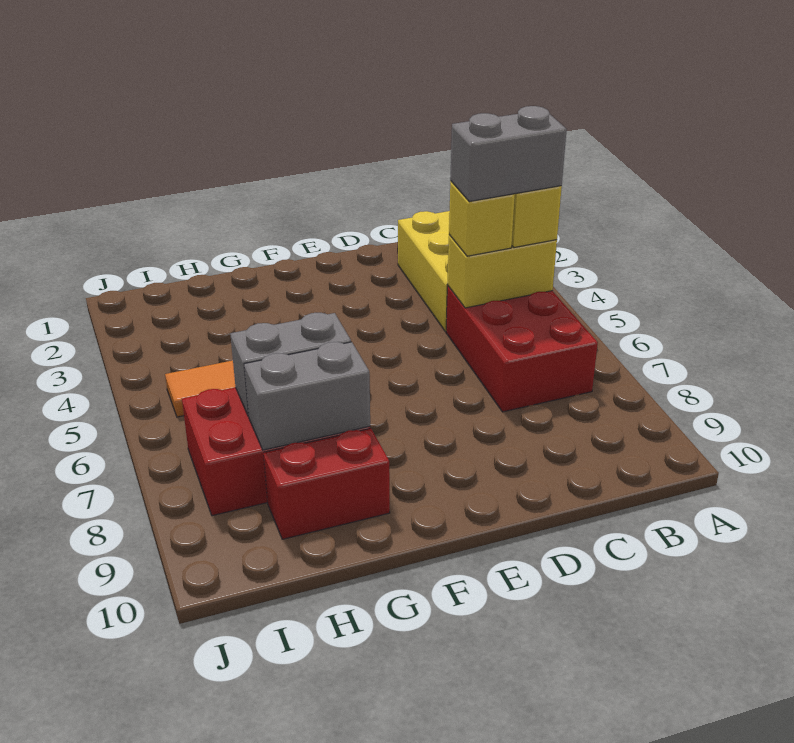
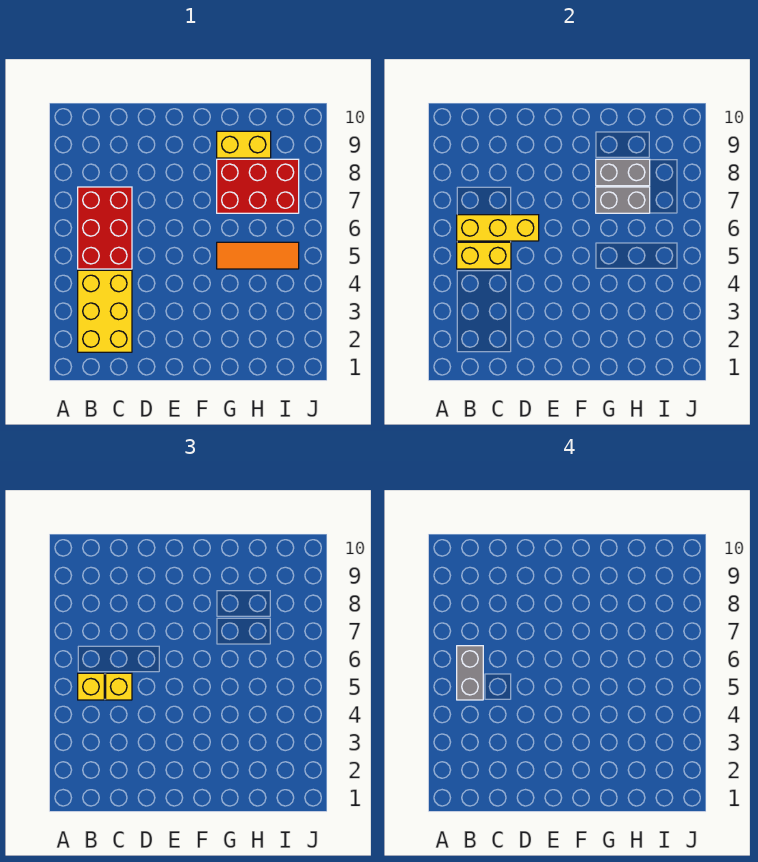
grey 1x2 brick [450,106,567,202] -> grey 1x2 brick turned to [457,646,483,700]
none -> yellow 1x3 brick [457,215,539,241]
red 1x2 brick [264,428,390,539] -> yellow 1x2 brick [217,131,271,158]

